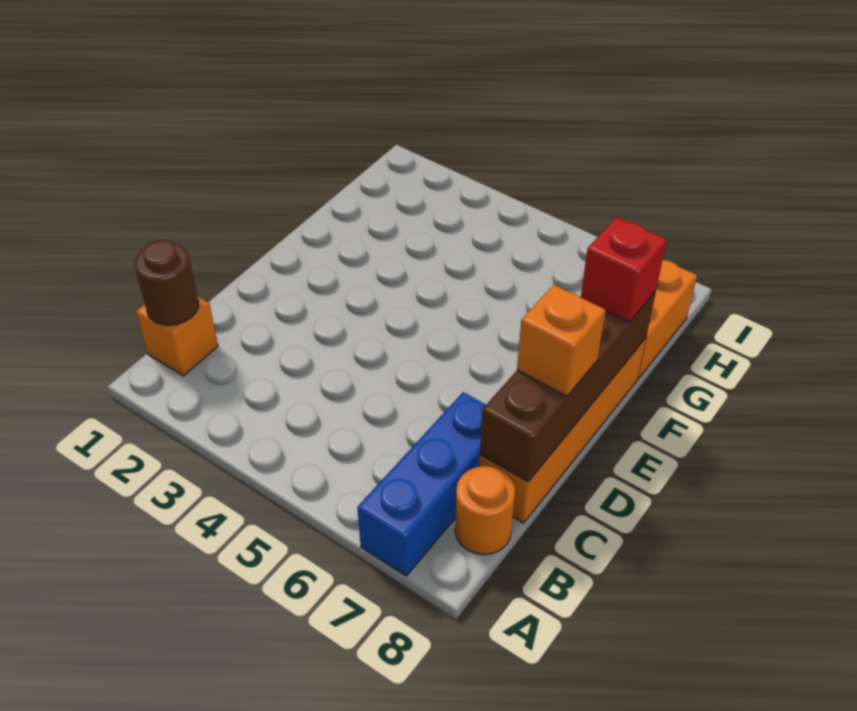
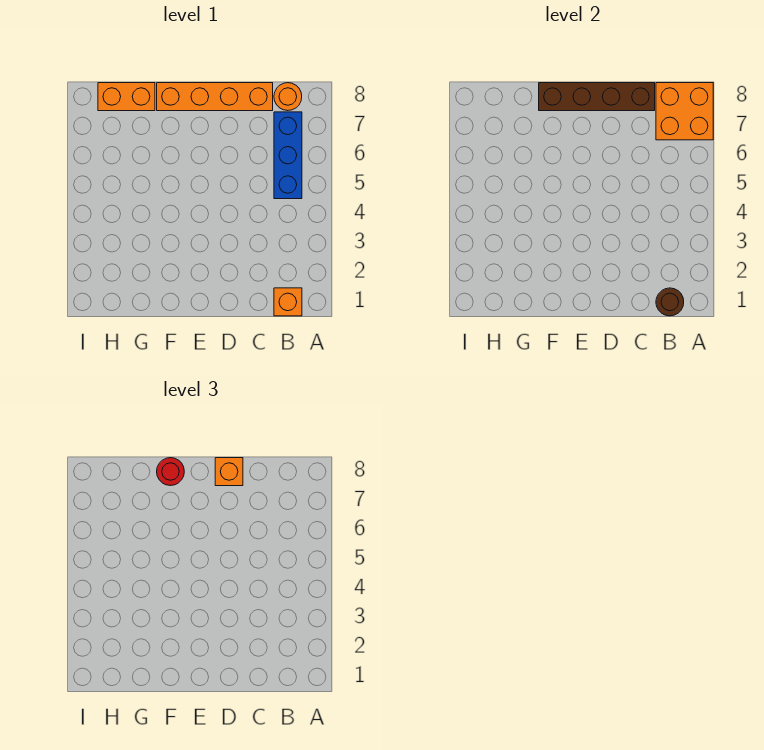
blue 1x3 brick [357,392,486,576] -> blue 1x3 brick turned to [274,112,302,199]
none -> orange 2x2 brick [656,83,713,140]
red 1x1 brick [581,217,667,322] -> red 1x1 round brick [157,458,184,486]

